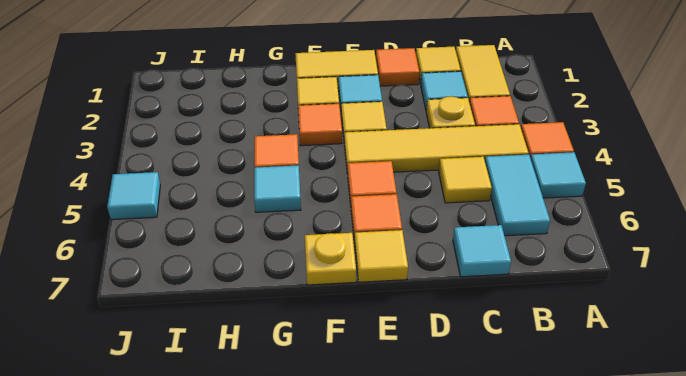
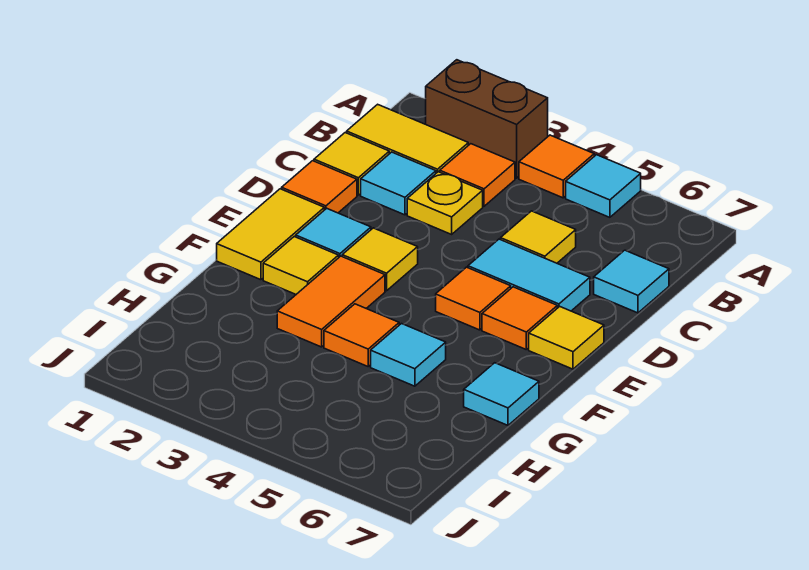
none -> brown 1x2 brick [426,60,548,178]
yellow 1x4 tile [344,124,529,174] -> none
cyan 1x2 tile [485,155,550,236] -> cyan 1x2 tile moved to [468,239,590,311]
orange 1x1 tile [298,104,342,146] -> orange 1x2 tile [277,256,385,347]
yellow 1x1 plate [305,233,356,285] -> none
cyan 1x1 tile [107,172,160,220] -> cyan 1x1 tile moved to [464,363,539,425]

